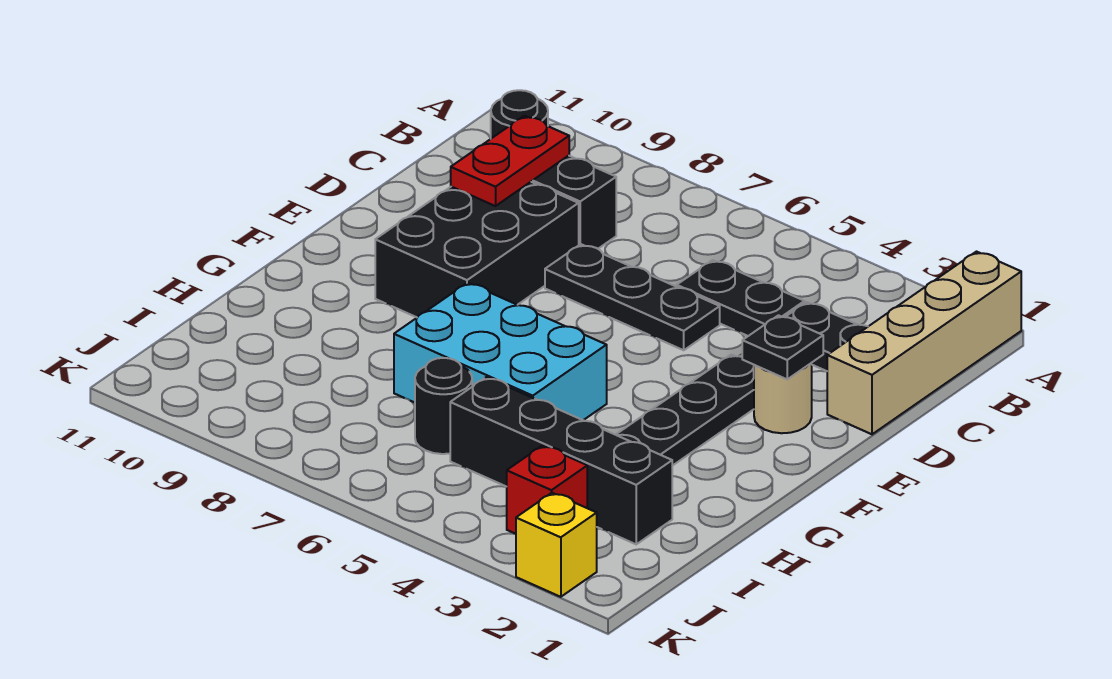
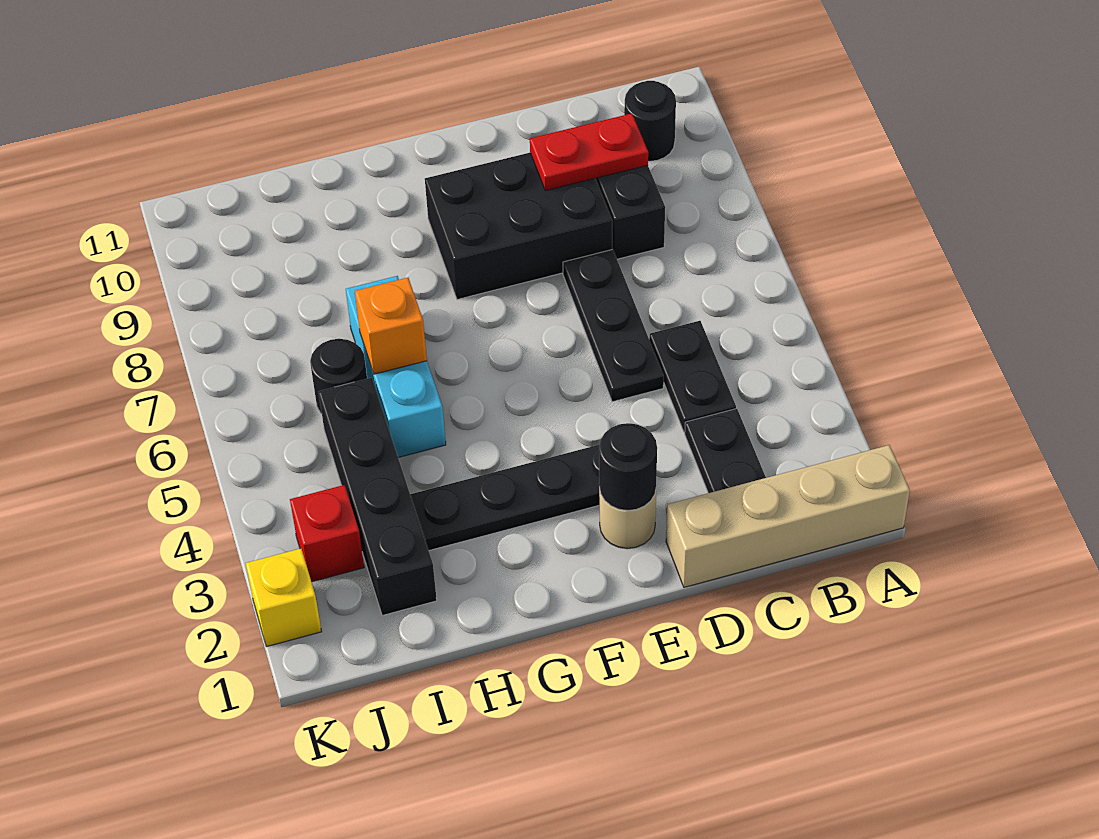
black 1x1 plate [742,315,823,379] -> black 1x1 round brick [599,423,657,511]
cyan 2x3 brick [394,283,607,420] -> cyan 1x3 brick [346,276,446,457]
none -> orange 1x1 brick [355,278,427,374]

